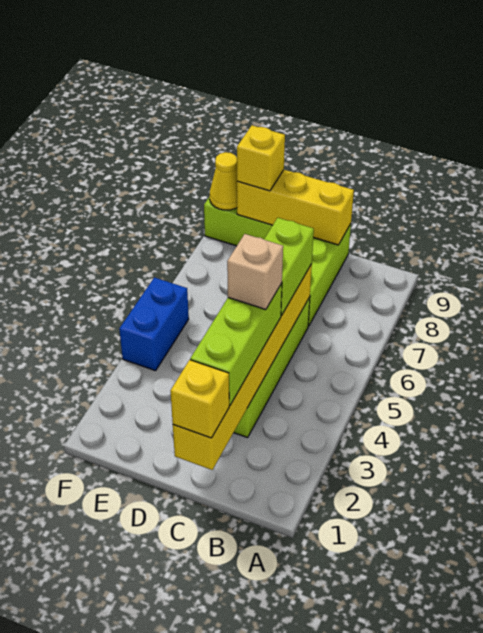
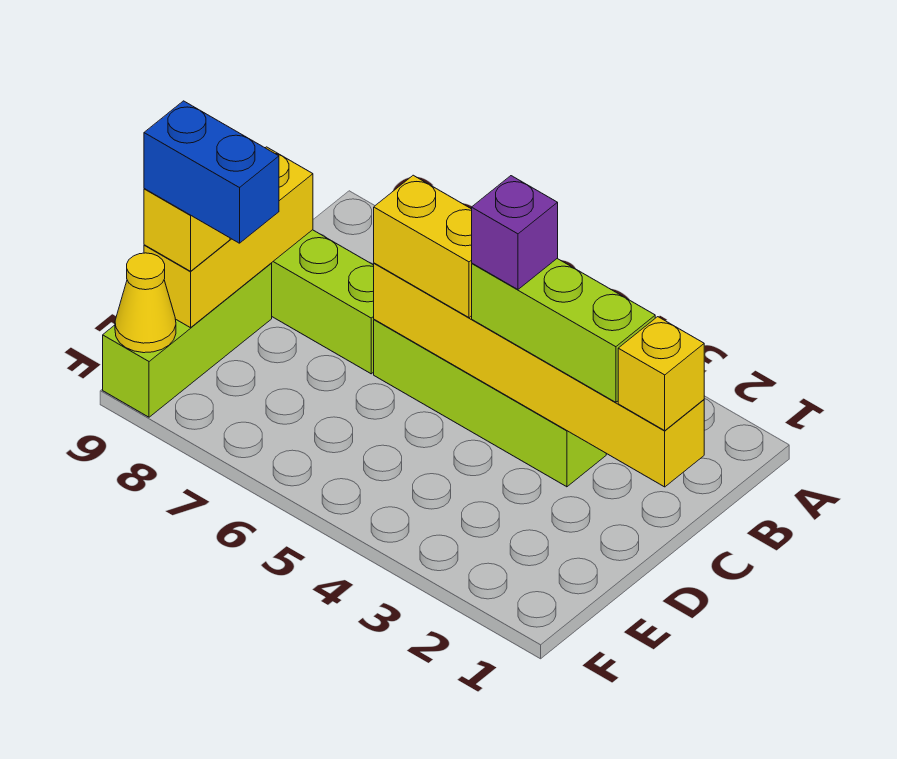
tan 1x1 brick [227,234,283,310] -> purple 1x1 brick [472,176,558,289]
lime 1x2 brick [264,218,314,316] -> yellow 1x2 brick [374,175,472,318]
blue 1x2 brick [119,277,189,371] -> blue 1x2 brick moved to [144,101,279,243]

